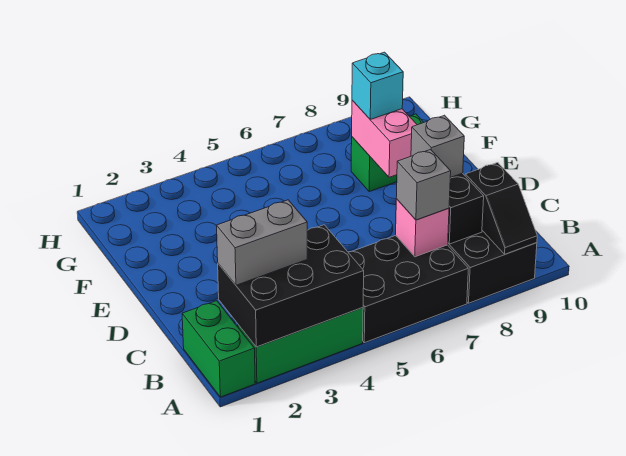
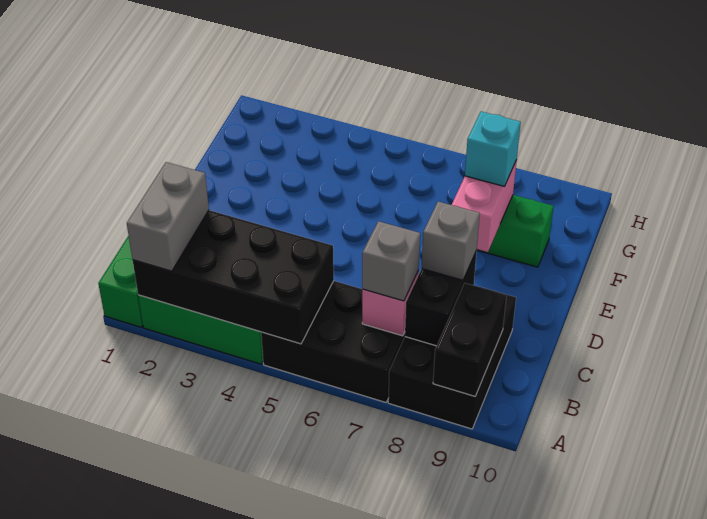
black 2x3 brick [218,225,364,347] -> black 2x4 brick [133,210,334,344]
black 1x2 slope [465,163,537,254] -> black 1x2 brick [433,283,507,396]
grey 1x2 brick [217,200,307,285] -> grey 1x2 brick turned to [127,162,209,271]

